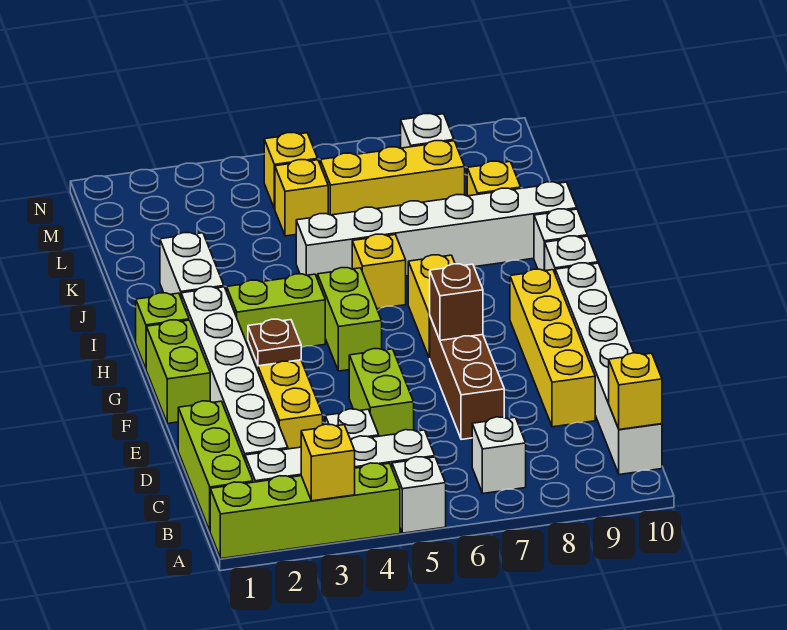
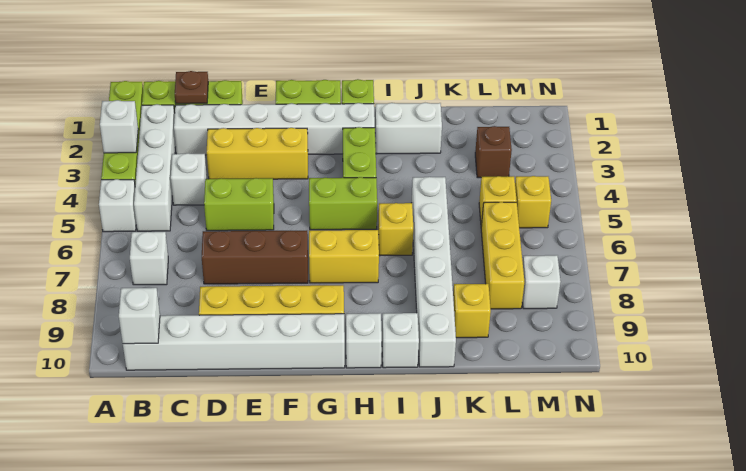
yellow 1x1 brick [301,424,355,501] -> white 1x1 brick [100,100,138,153]
yellow 1x1 brick [609,353,662,429] -> white 1x1 brick [119,288,160,344]
brown 1x1 plate [248,319,301,366] -> brown 1x1 plate moved to [175,71,208,104]
brown 1x1 brick [430,264,483,340] -> brown 1x1 brick moved to [475,126,512,178]

